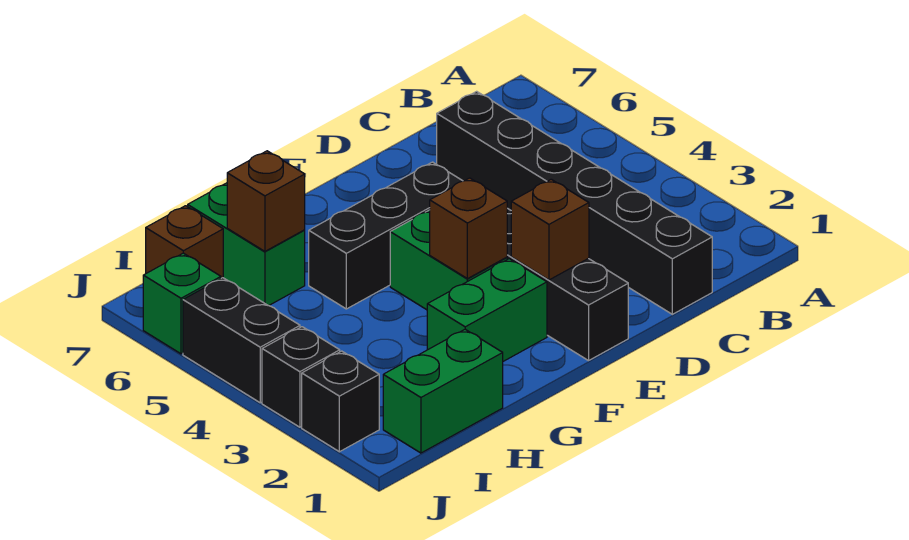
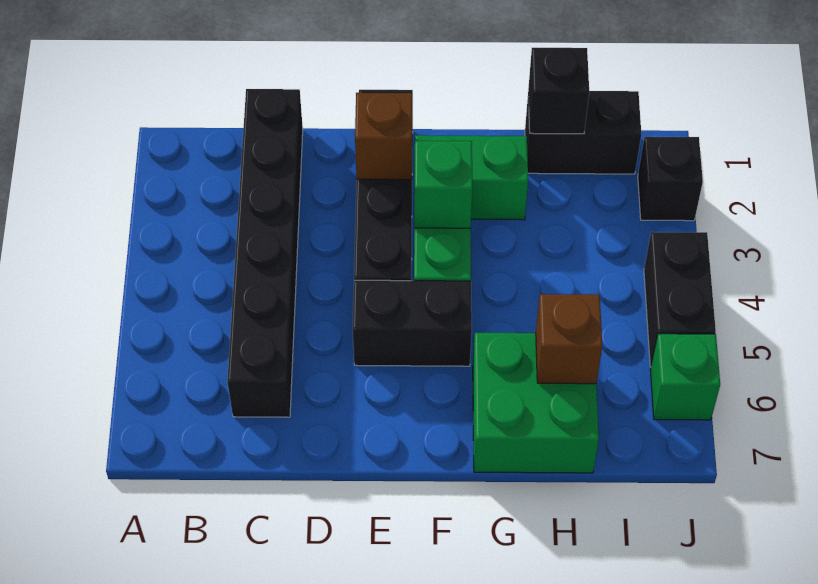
black 1x3 brick [309,162,462,309] -> black 1x2 brick [353,280,472,366]
brown 1x1 brick [430,178,507,279] -> green 1x1 brick [414,141,472,228]
green 1x2 brick [383,329,503,453] -> black 1x2 brick [525,91,641,174]
green 1x2 brick [188,183,305,306] -> green 2x2 brick [473,333,599,473]
brown 1x1 brick [146,206,223,278] -> none
black 1x1 brick [262,327,340,427] -> black 1x1 brick moved to [528,48,589,134]

